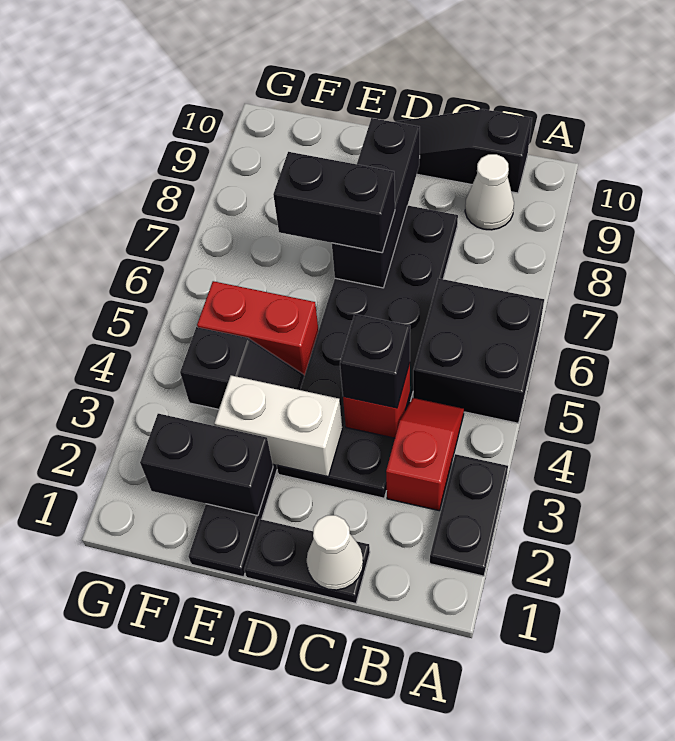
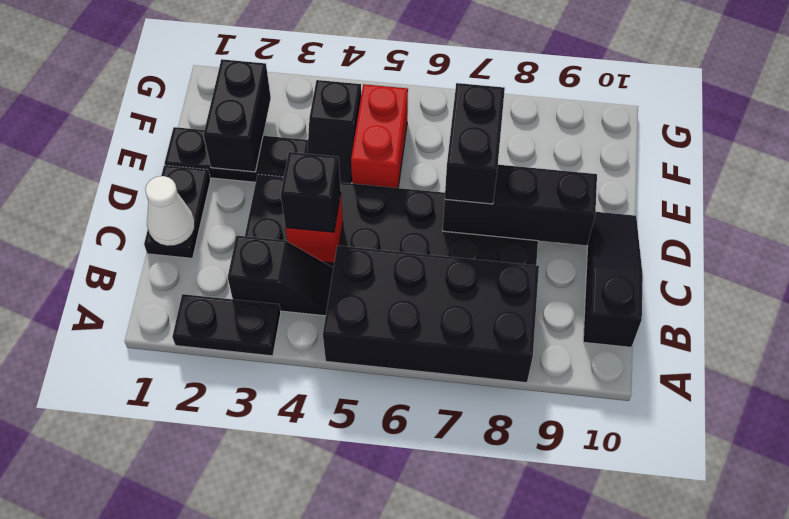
black 2x2 brick [413,278,544,423] -> black 2x4 brick [323,246,539,383]
red 1x2 slope [386,398,464,511] -> black 1x2 slope [228,236,333,316]
white 1x1 cone [465,154,514,230] -> none
white 1x2 brick [214,375,342,477] -> none

